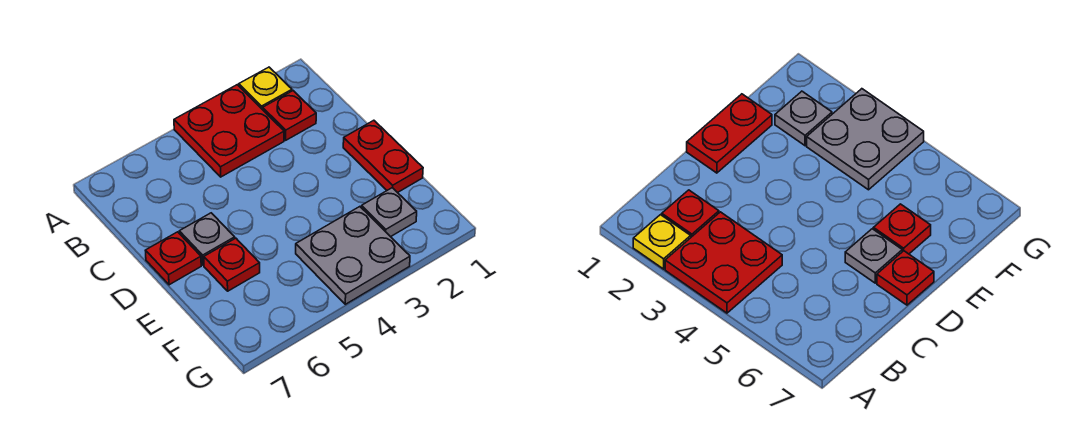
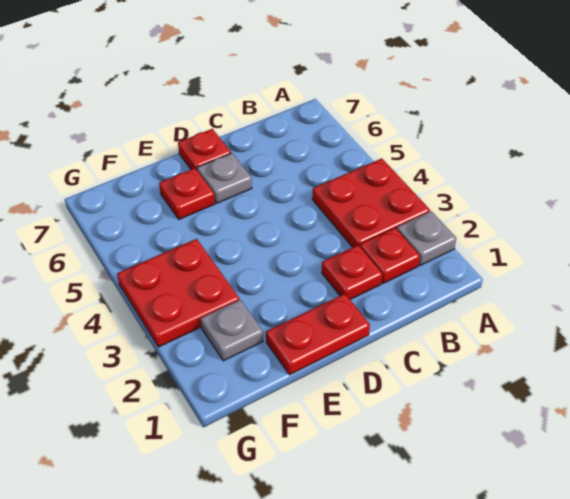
yellow 1x1 plate [239,67,292,110] -> grey 1x1 plate [397,211,456,266]
none -> red 1x1 plate [322,245,382,299]
grey 2x2 plate [296,207,410,304] -> red 2x2 plate [117,239,239,347]

